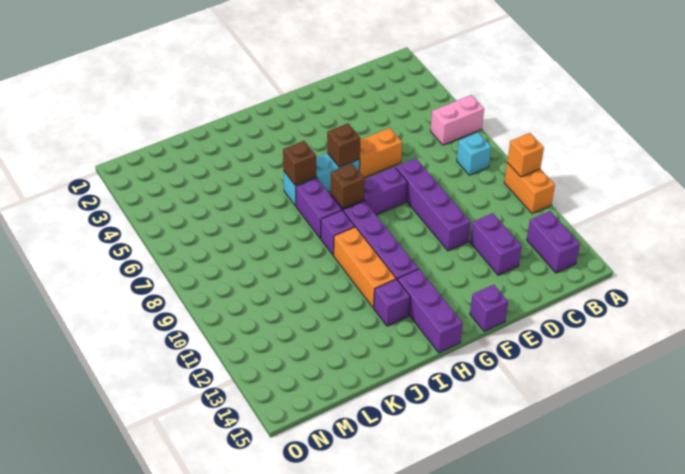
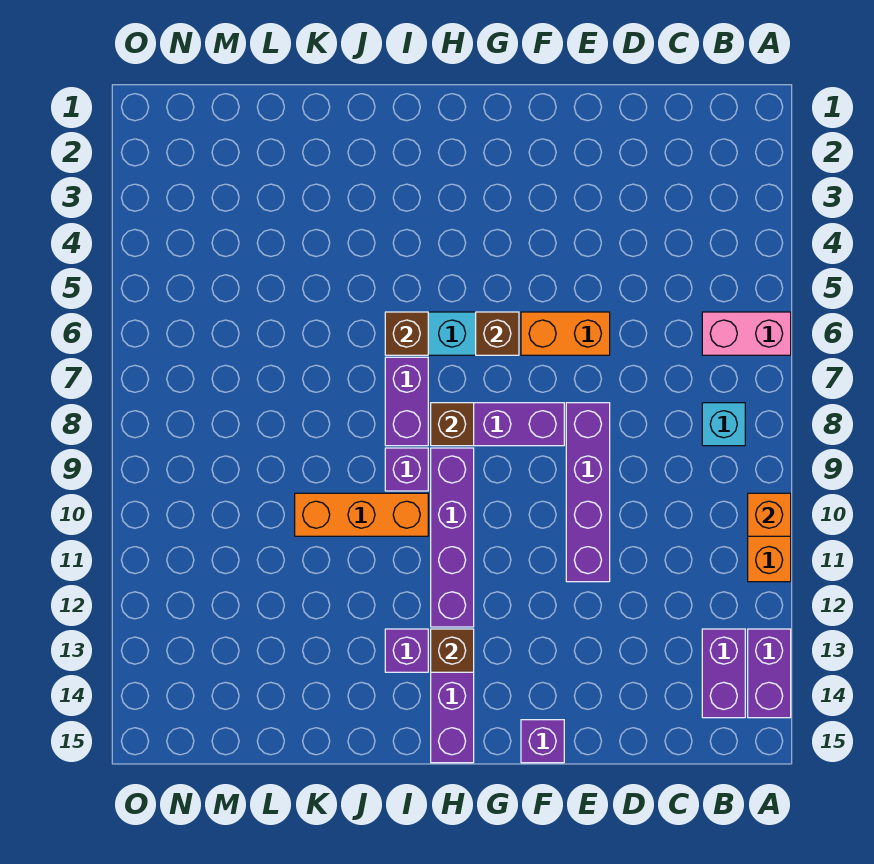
purple 1x2 brick [470,213,522,275] -> purple 1x2 brick moved to [748,629,791,718]
none -> brown 1x1 brick [431,629,474,672]
orange 1x3 brick [334,227,396,308] -> orange 1x3 brick turned to [295,493,428,536]

